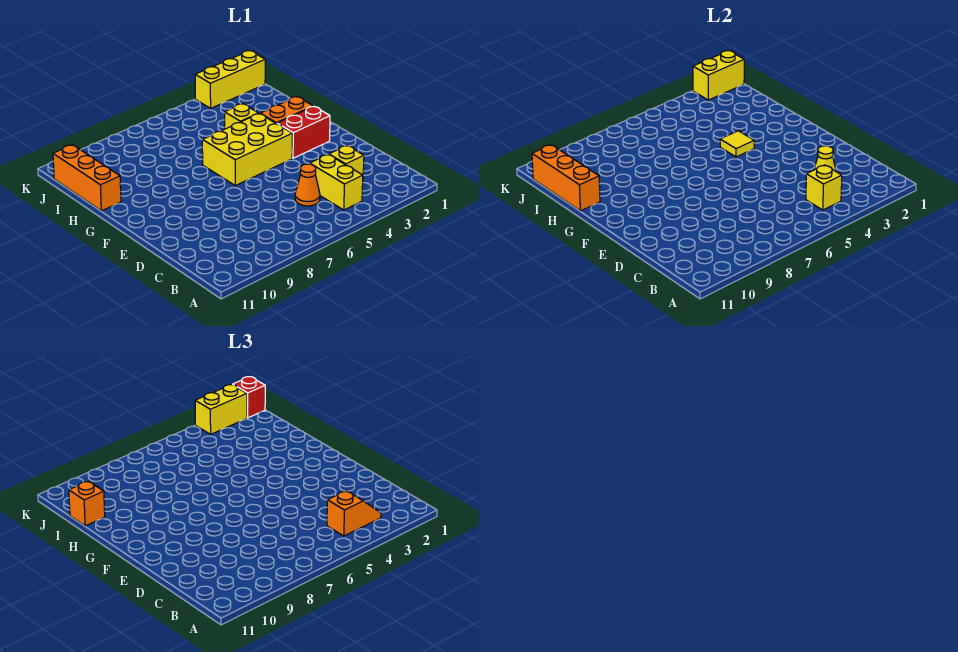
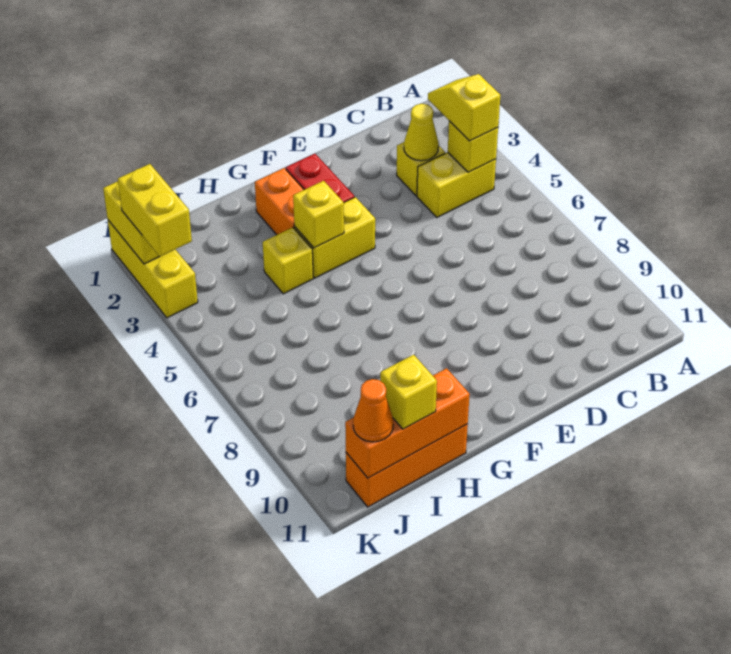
orange 1x2 slope [327,491,381,536] -> yellow 1x2 slope [428,74,500,141]
orange 1x1 cone [295,164,320,206] -> orange 1x1 cone moved to [353,379,393,442]
yellow 2x3 brick [202,114,292,185] -> yellow 1x2 brick [294,197,375,278]
yellow 1x1 tile [720,131,754,157] -> yellow 1x1 brick [293,181,344,248]
orange 1x1 brick [69,481,105,526] -> yellow 1x1 brick [380,355,437,429]
red 1x1 brick [233,377,265,418] -> none

